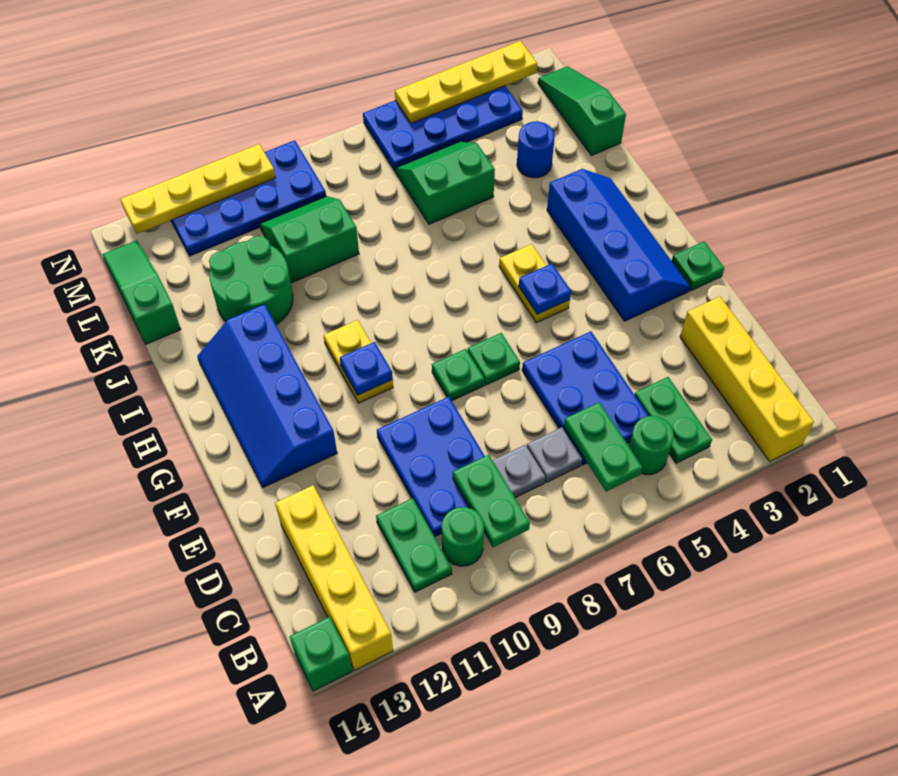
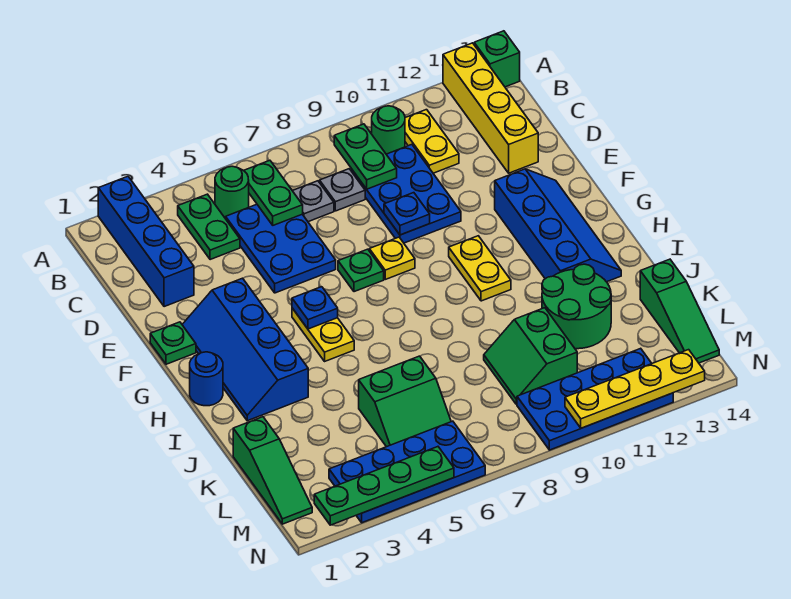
yellow 1x4 brick [680,297,814,461] -> blue 1x4 brick [98,176,194,307]
green 1x2 plate [376,498,452,592] -> yellow 1x2 plate [405,110,459,173]
green 1x1 plate [432,349,484,401] -> yellow 1x1 plate [369,237,415,279]
blue 1x1 plate [340,342,393,395] -> blue 1x1 plate moved to [384,193,430,235]
blue 1x1 round brick [517,121,555,178] -> blue 1x1 round brick moved to [190,352,223,406]
green 2x2 slope [260,196,359,283] -> green 2x2 slope turned to [484,308,577,404]
yellow 1x4 plate [395,41,537,123] -> green 1x4 plate [314,447,454,525]

